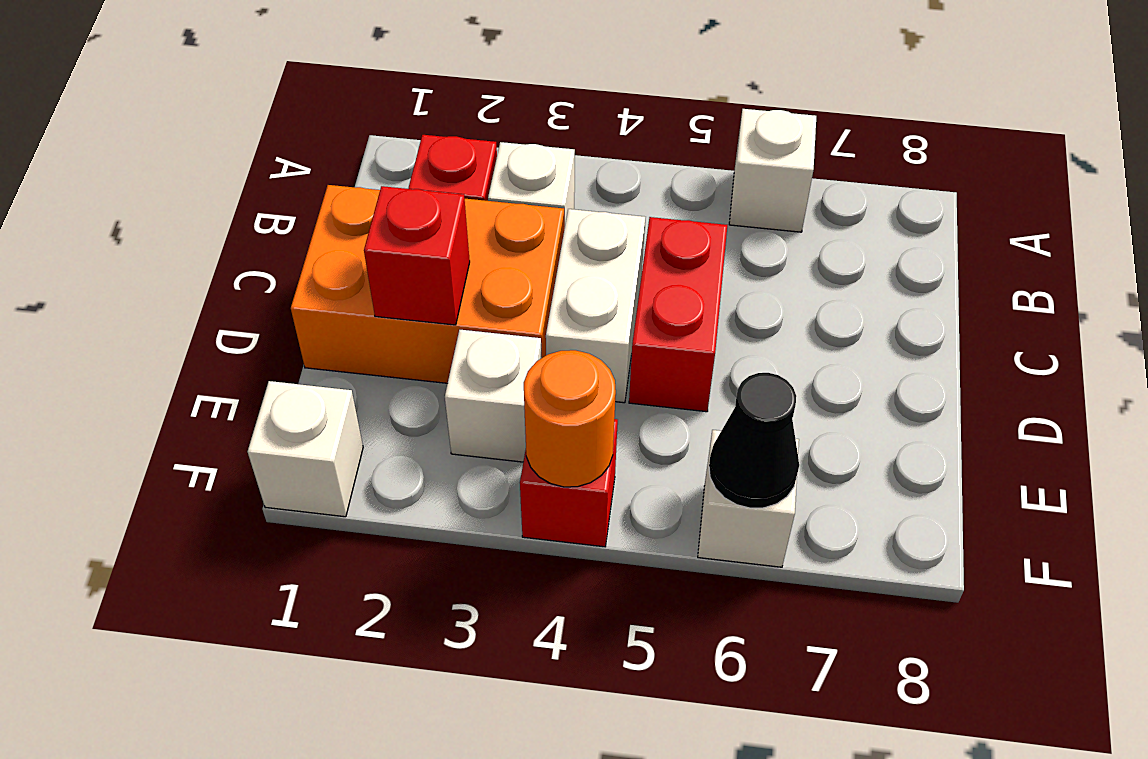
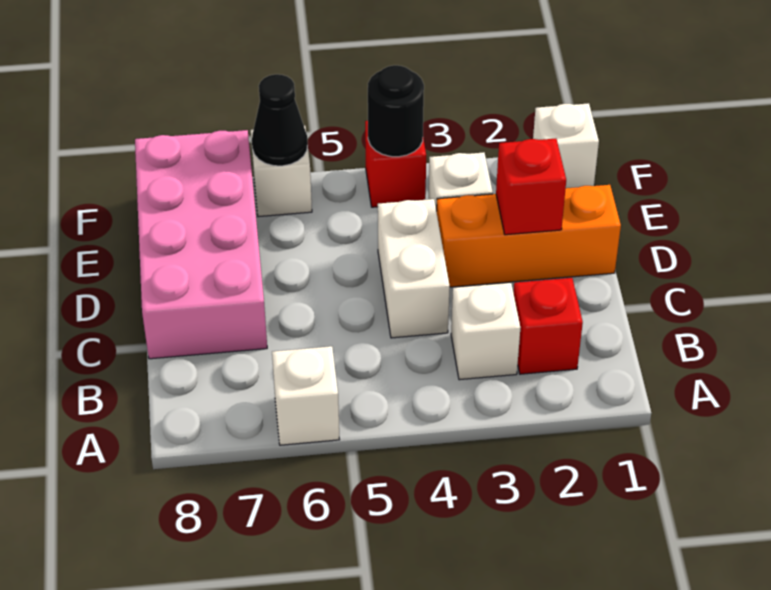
orange 2x3 brick [291,185,564,383] -> orange 1x3 brick [437,185,621,287]
red 1x2 brick [629,217,727,412] -> none
none -> pink 2x4 brick [135,130,267,359]
orange 1x1 round brick [524,350,616,487] -> black 1x1 round brick [368,65,424,157]

